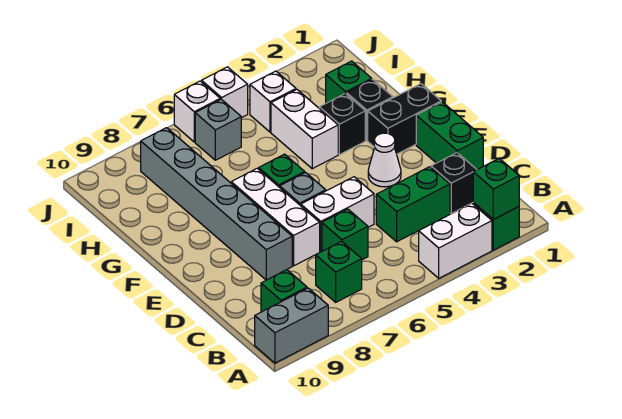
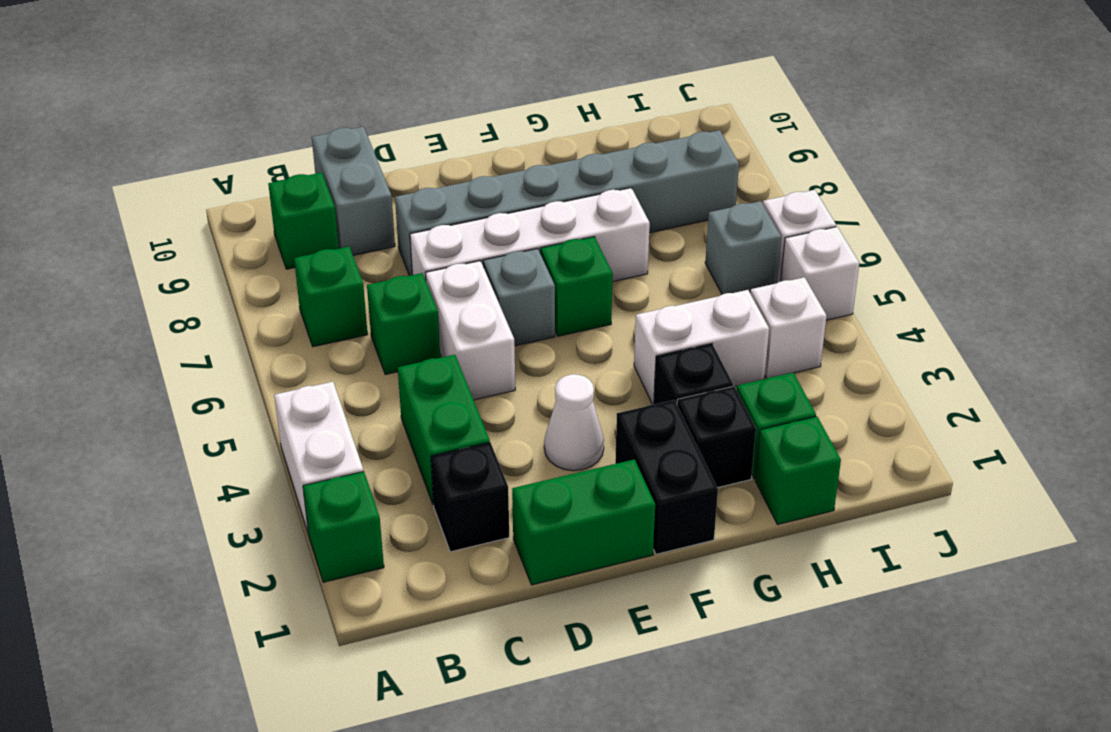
green 1x1 brick [473,158,519,220] -> green 1x1 brick moved to [755,417,841,524]
grey 1x2 brick [255,288,328,363] -> grey 1x2 brick moved to [312,127,395,255]
white 1x3 brick [231,168,320,266] -> white 1x4 brick [410,188,650,282]

